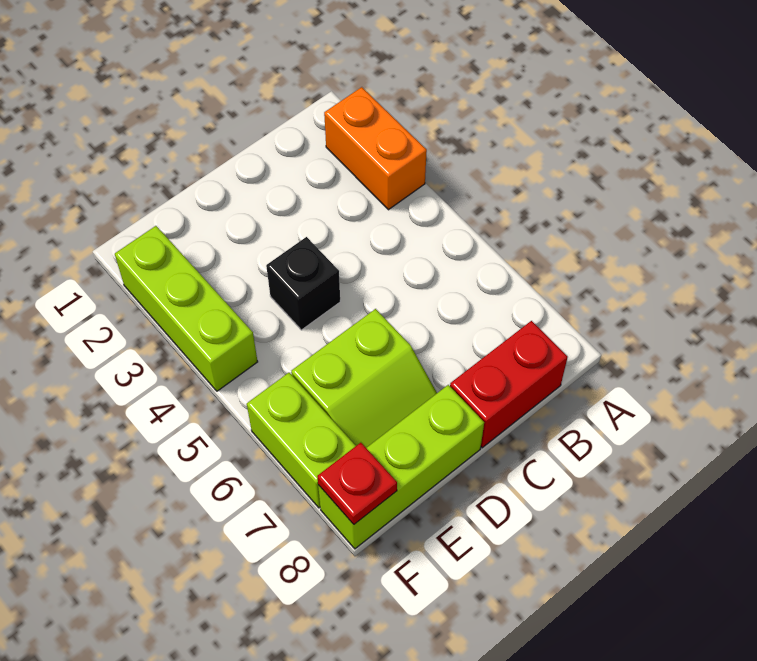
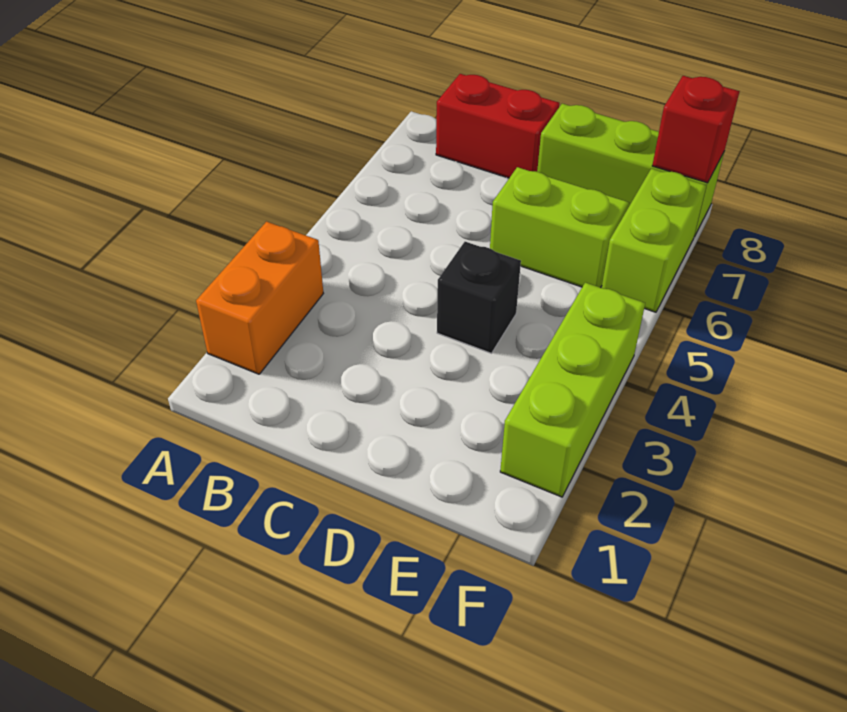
red 1x1 plate [317,443,397,524] -> red 1x1 brick [652,76,740,183]

